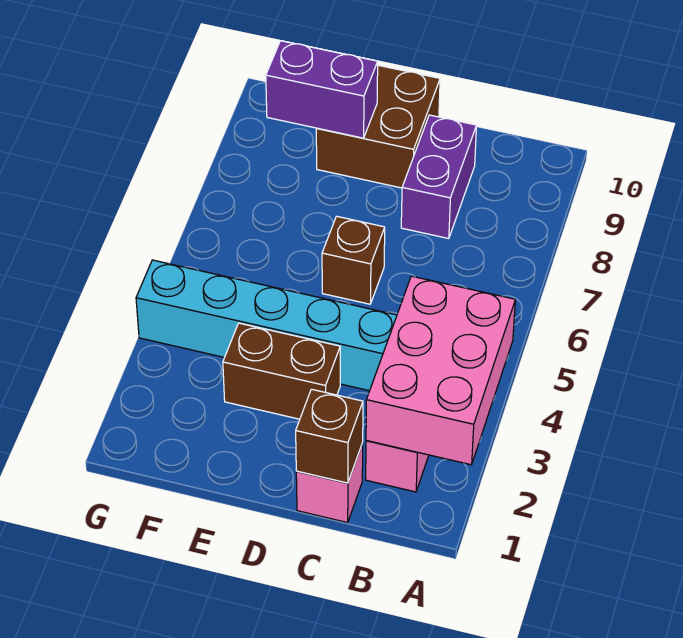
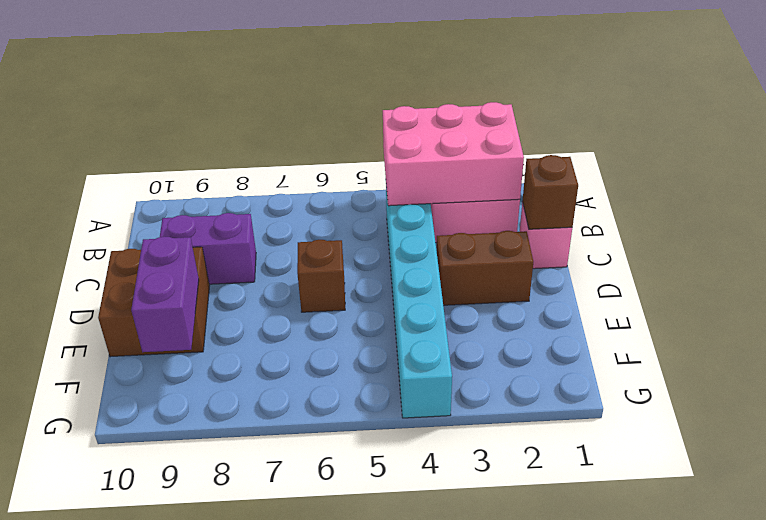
brown 1x2 brick [223,323,340,419] -> brown 1x2 brick turned to [437,231,533,305]

